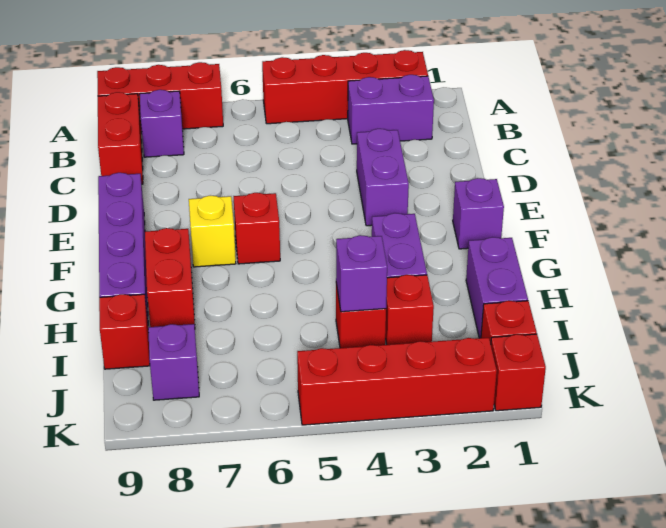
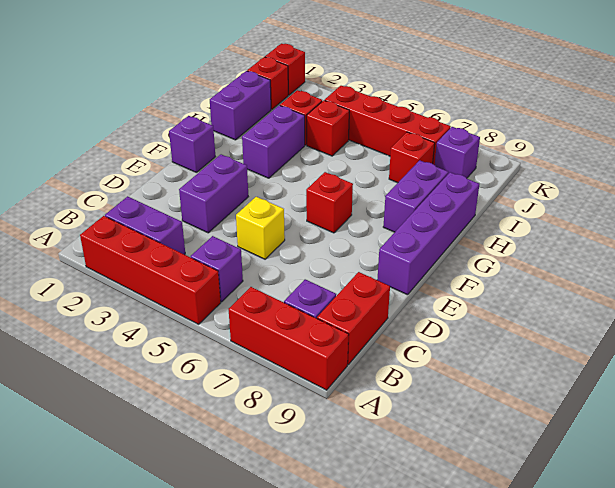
yellow 1x1 brick [189,196,236,267] -> yellow 1x1 brick moved to [236,197,285,259]
red 1x2 brick [145,228,195,327] -> purple 1x2 brick [383,160,448,232]
purple 1x1 brick [336,235,387,312] -> purple 1x1 brick moved to [191,236,243,302]
red 1x1 brick [99,294,150,369] -> red 1x1 brick moved to [389,132,435,183]
red 1x4 brick [297,338,497,425] -> red 1x4 brick moved to [325,86,451,165]

